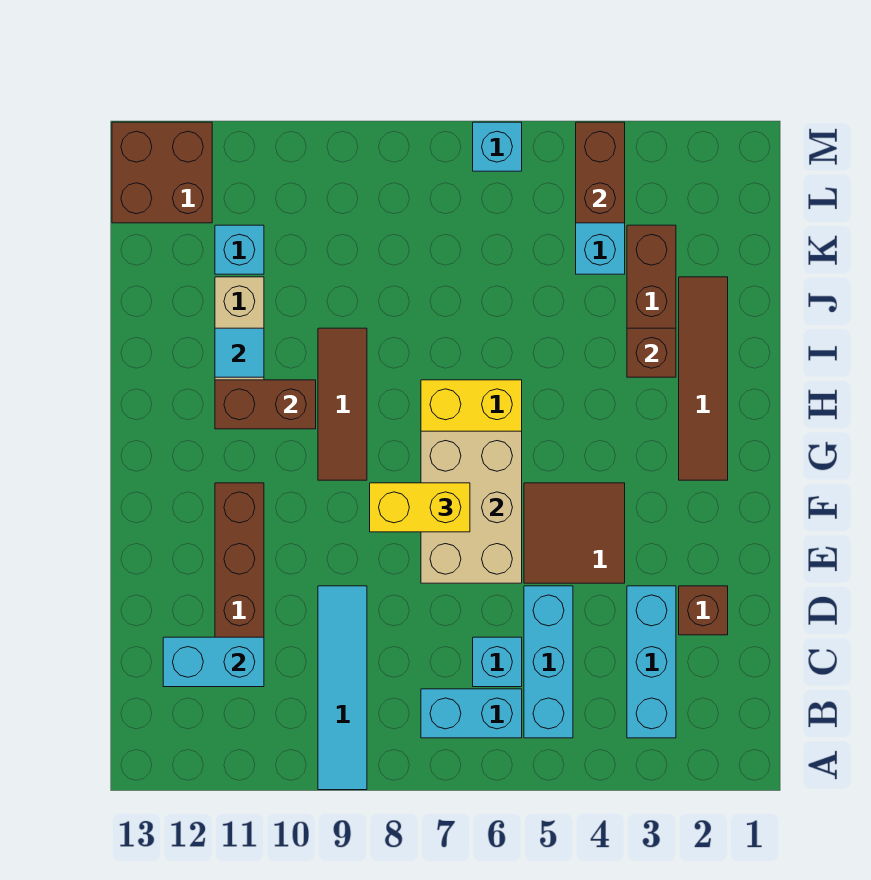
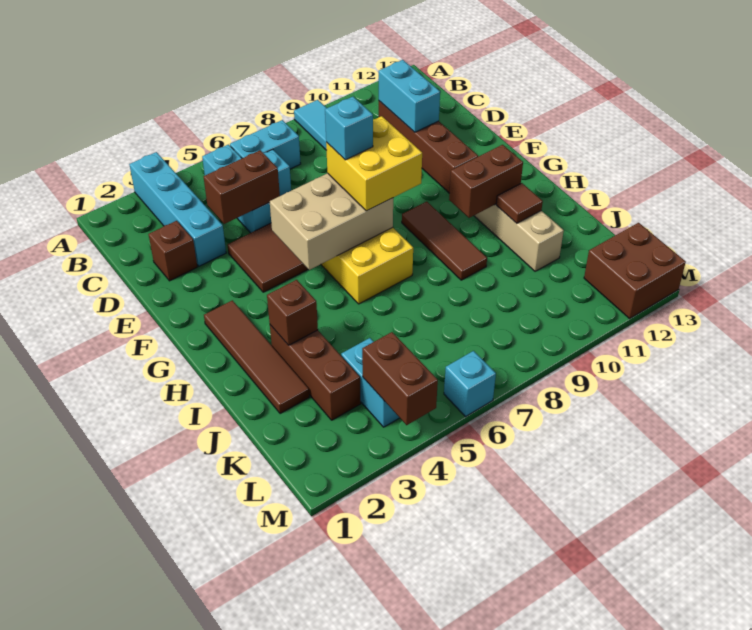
cyan 1x3 brick [627,586,676,738] -> cyan 1x4 brick [129,152,226,266]
cyan 1x2 brick [163,637,264,687] -> cyan 1x2 brick turned to [379,60,440,132]
none -> brown 1x2 brick [204,150,280,224]
tan 2x3 brick [421,431,522,583] -> tan 2x3 brick turned to [269,173,393,270]
yellow 1x2 brick [370,483,470,532] -> yellow 2x2 brick [326,116,422,211]
cyan 1x1 tile [215,328,264,377] -> brown 1x1 tile [496,183,543,223]
cyan 1x1 brick [215,225,264,274] -> cyan 1x1 brick moved to [325,97,373,160]

